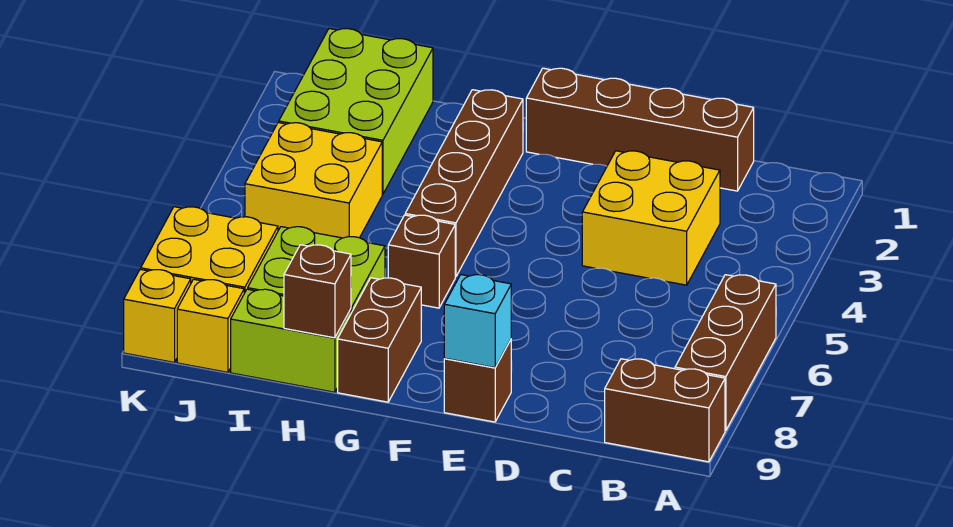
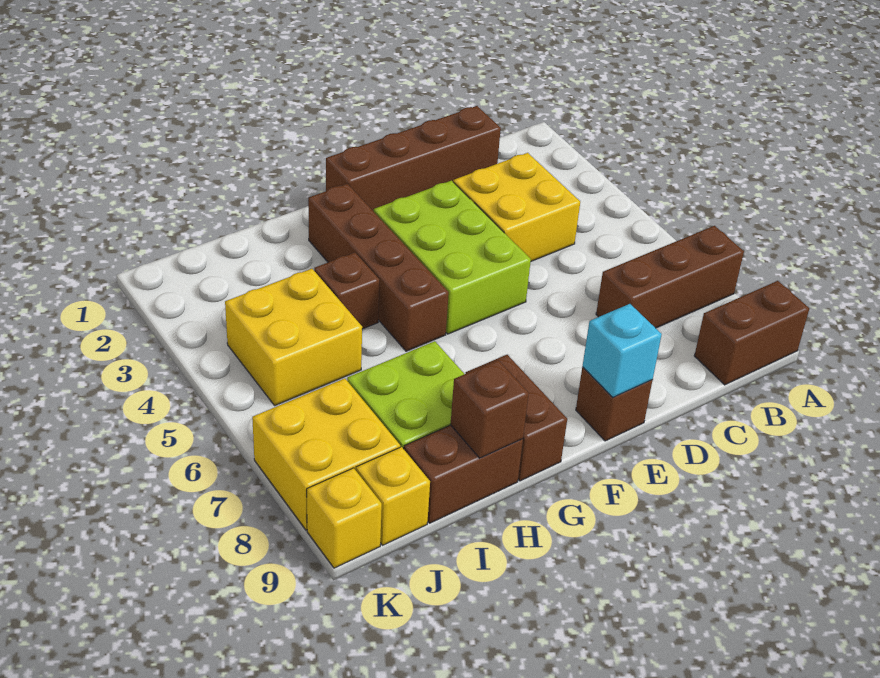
brown 1x3 brick [675,275,776,430] -> brown 1x3 brick turned to [596,226,744,328]
brown 1x1 brick [388,215,455,308] -> brown 1x1 brick moved to [314,253,379,329]
lime 1x2 brick [231,289,351,392] -> brown 1x2 brick [404,425,523,523]
lime 2x3 brick [279,29,433,194] -> lime 2x3 brick moved to [374,181,531,334]

